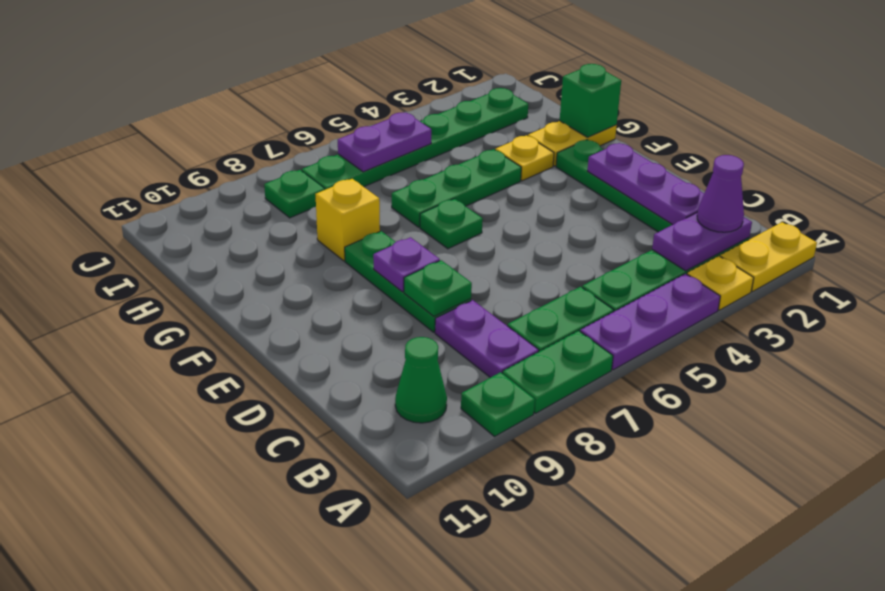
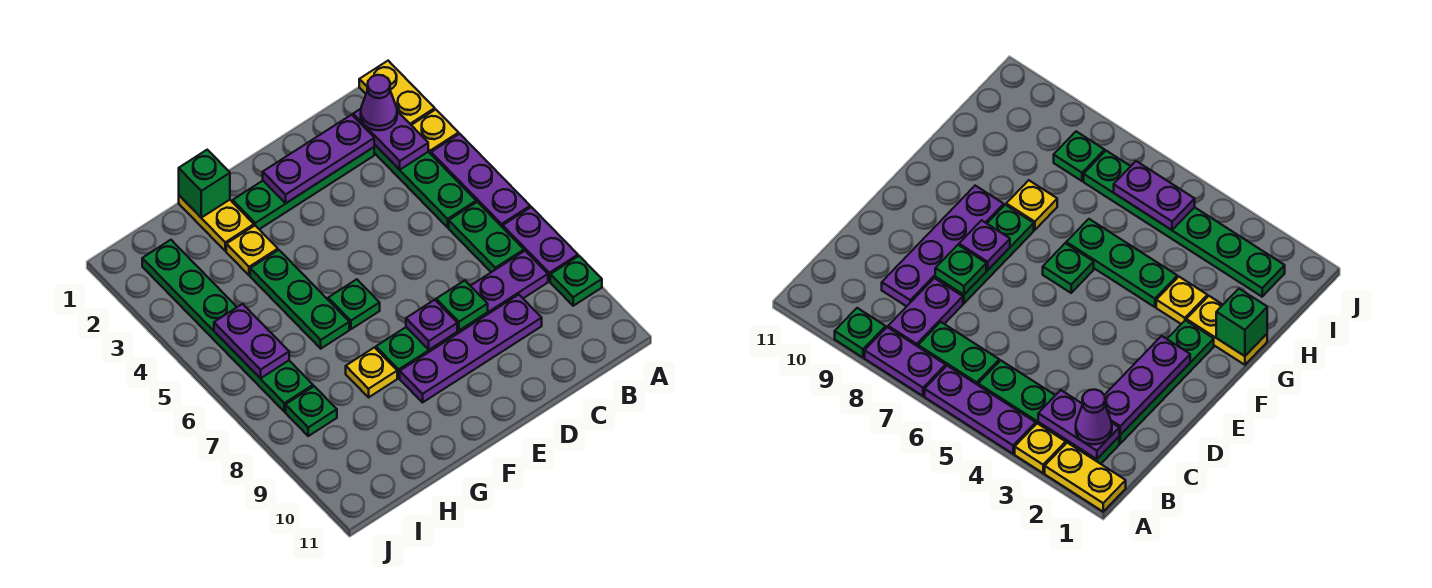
green 1x2 plate [502,331,613,413] -> purple 1x2 plate [503,207,578,281]
green 1x1 cone [395,337,447,423] -> none
none -> purple 1x4 plate [400,295,542,402]
yellow 1x1 brick [315,179,380,261] -> yellow 1x1 plate [346,348,397,397]

